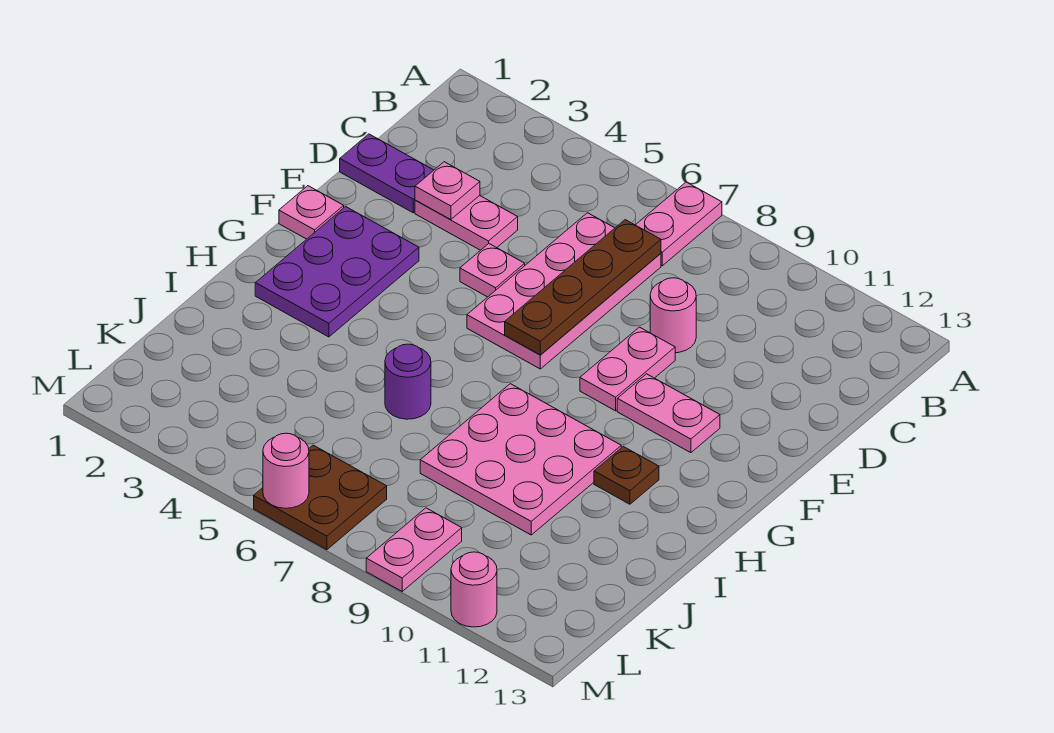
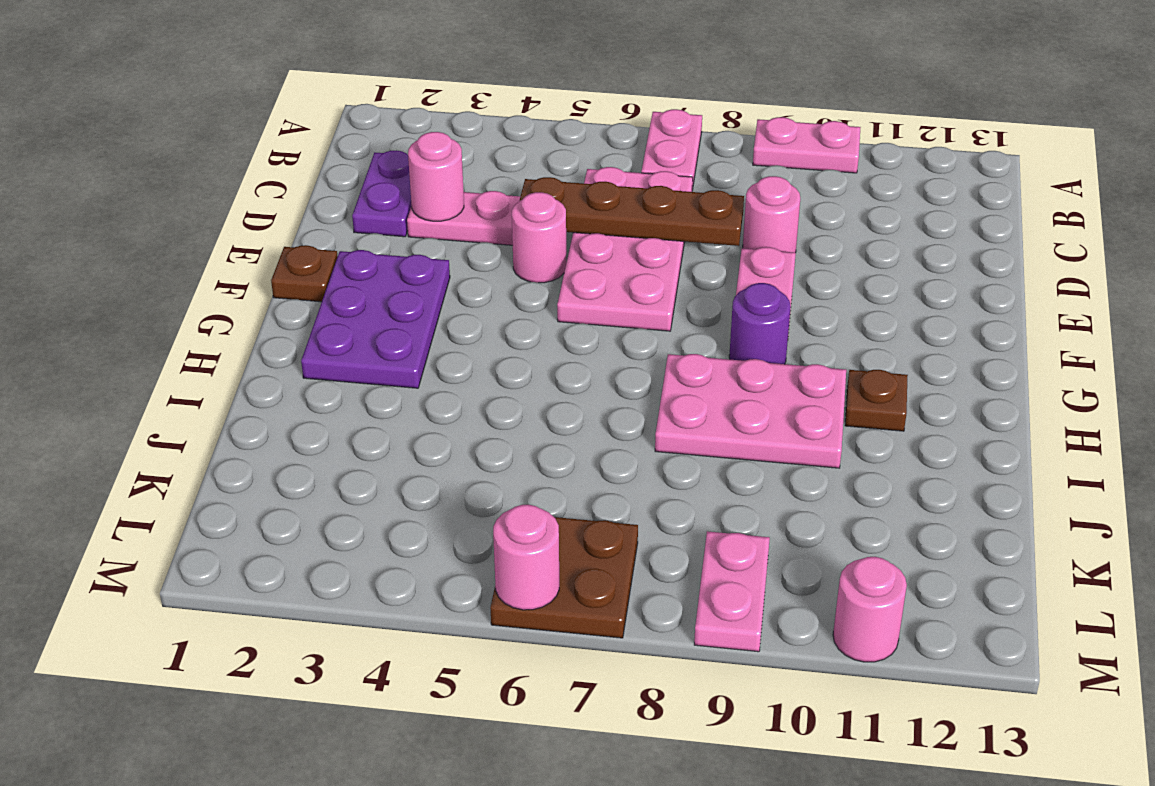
brown 1x4 plate [505,220,661,355] -> brown 1x4 plate turned to [520,177,744,246]
purple 1x2 plate [340,134,434,213] -> purple 1x2 plate turned to [352,150,412,237]
pink 1x1 plate [415,162,480,220] -> pink 1x1 round brick [408,132,464,221]
pink 1x1 plate [460,244,525,297] -> pink 1x1 round brick [512,192,566,283]
pink 1x1 plate [279,186,344,239] -> brown 1x1 plate [271,245,338,302]
pink 1x2 plate [617,374,720,453] -> pink 1x2 plate moved to [753,117,861,173]
pink 3x3 plate [420,384,621,535] -> pink 2x3 plate [655,354,846,468]
purple 1x1 round brick [385,344,431,419] -> purple 1x1 round brick moved to [729,283,791,364]

